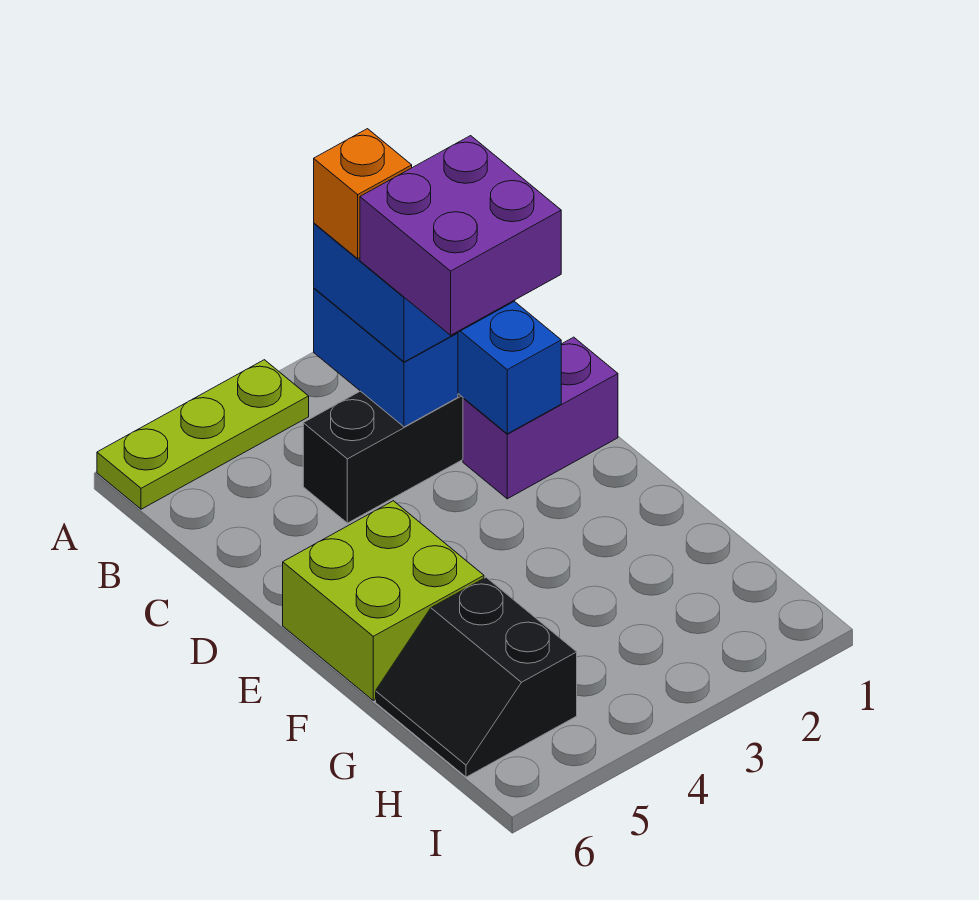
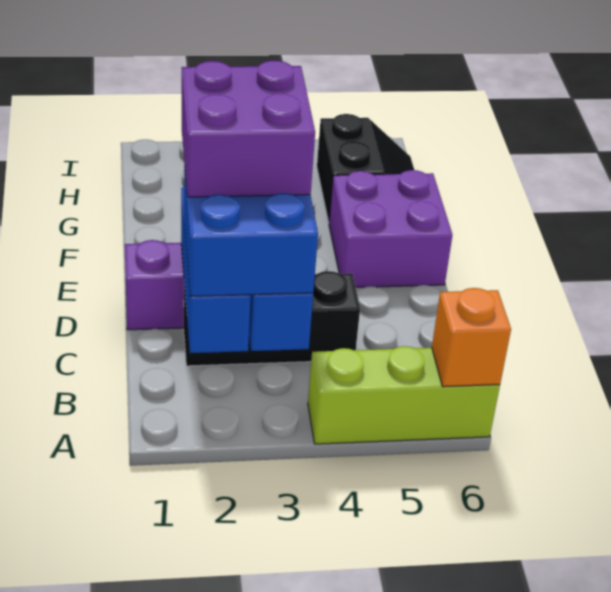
lime 1x3 plate [97,360,309,509] -> lime 1x3 brick [308,346,500,444]
orange 1x1 brick [314,129,412,259] -> orange 1x1 brick moved to [432,288,511,387]
lime 2x2 brick [283,501,484,700] -> purple 2x2 brick [329,170,452,287]

